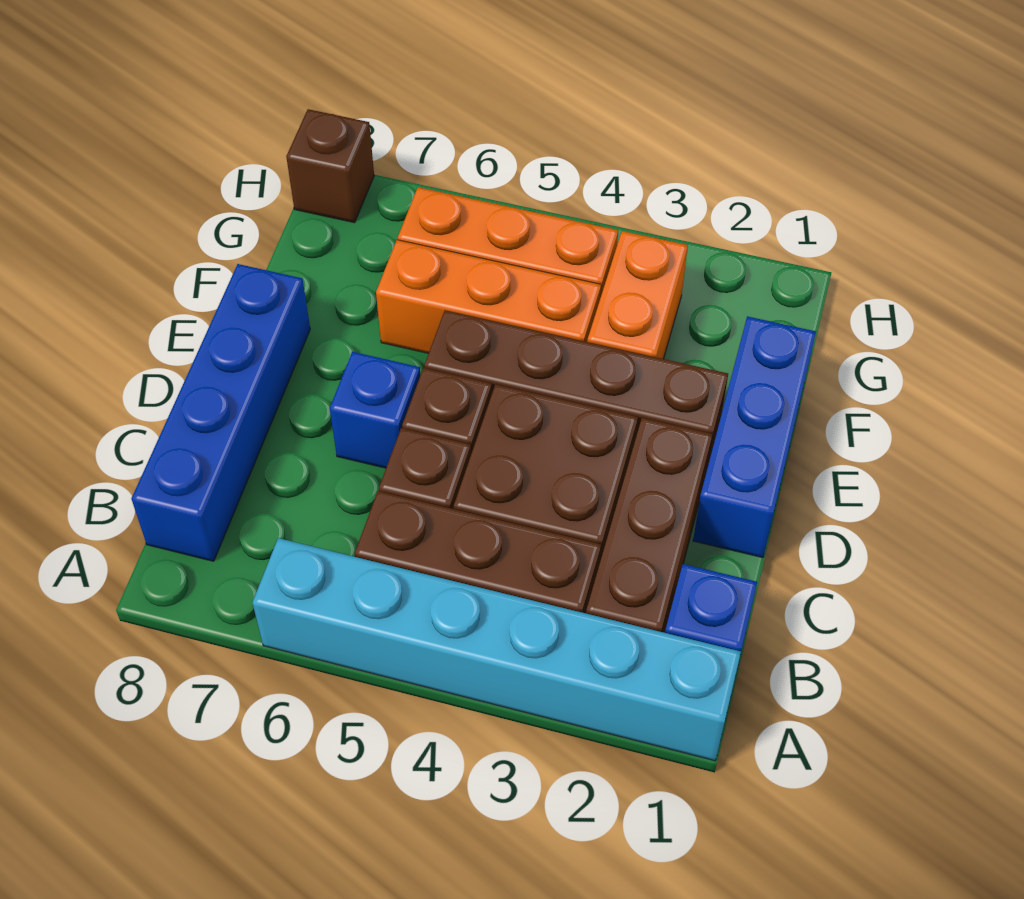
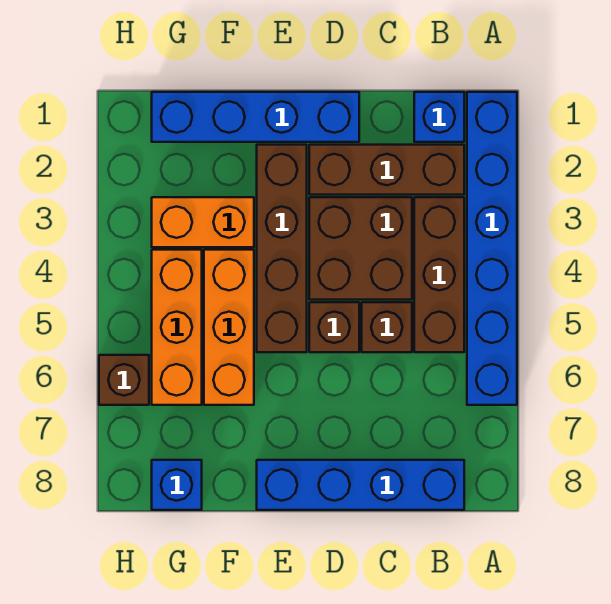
cyan 1x6 brick [252,538,741,761] -> blue 1x6 brick [467,92,517,405]
blue 1x3 brick [693,316,816,558] -> blue 1x4 brick [152,92,359,142]
blue 1x1 brick [330,352,420,468] -> blue 1x1 brick moved to [152,460,202,510]
brown 1x1 brick [286,109,374,223] -> brown 1x1 brick moved to [99,355,149,405]

